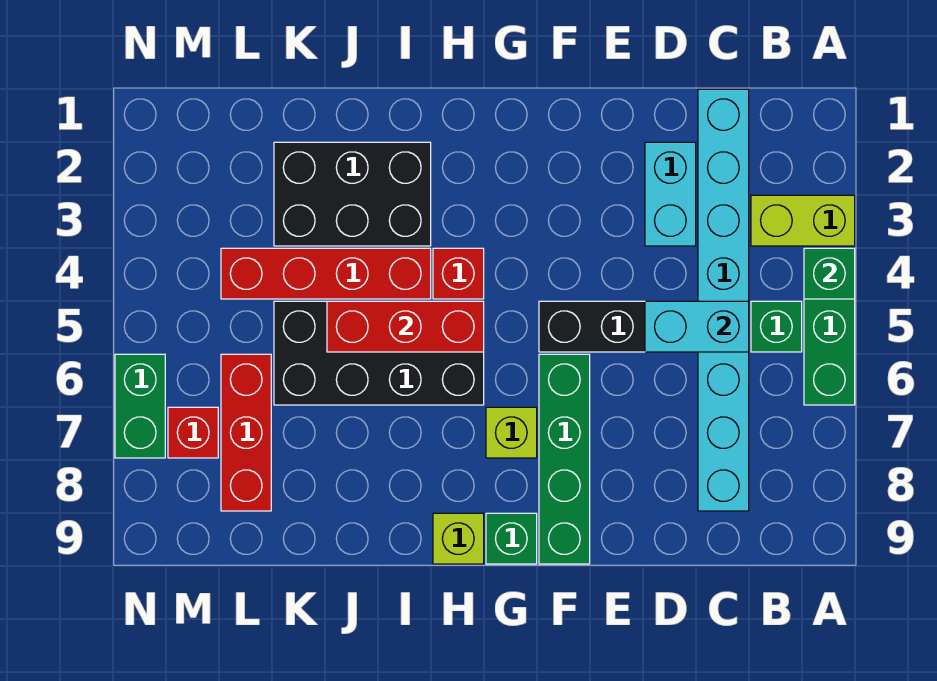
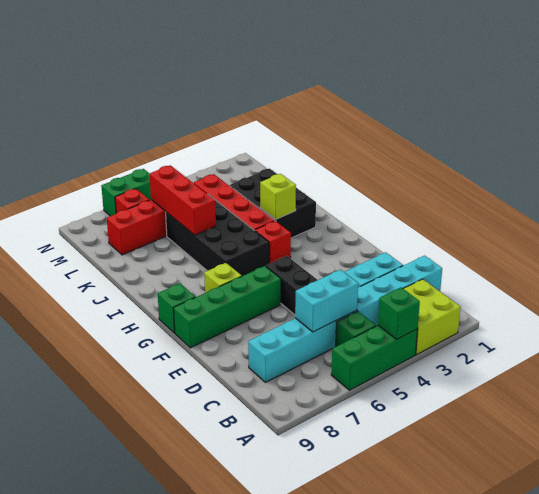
lime 1x2 brick [751,195,855,246] -> lime 2x2 brick [403,279,461,355]
cyan 1x2 brick [645,301,749,352] -> cyan 1x2 brick turned to [295,270,358,332]
red 1x3 brick [327,301,484,352] -> red 1x3 brick moved to [150,165,216,235]
lime 1x1 brick [433,513,484,564] -> lime 1x1 brick moved to [260,174,296,219]

